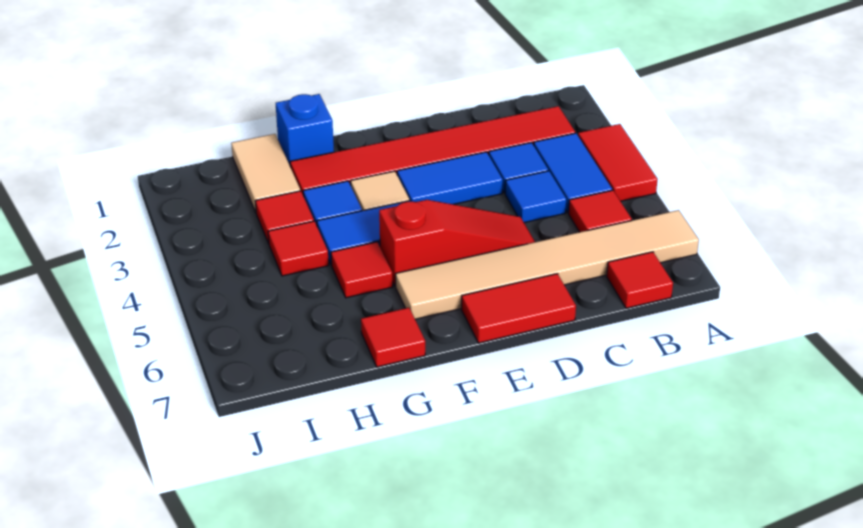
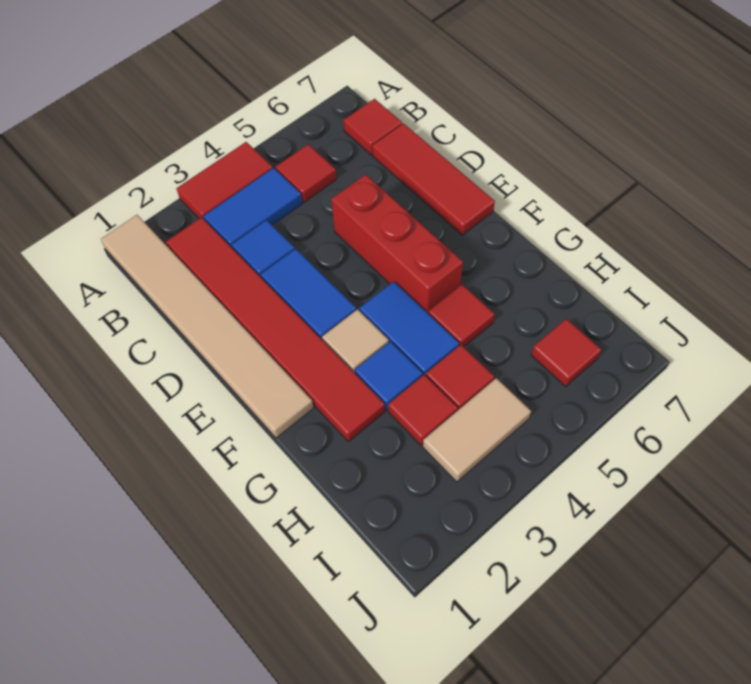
tan 1x6 tile [396,210,699,319] -> tan 1x6 tile moved to [101,215,313,438]
blue 1x1 tile [505,171,566,223] -> none
red 1x3 slope [379,200,535,287] -> red 1x3 brick [331,174,463,313]
red 1x2 tile [462,274,576,343] -> red 1x3 tile [372,123,495,235]
blue 1x1 brick [276,94,334,167] -> none
red 1x1 tile [361,308,425,367] -> red 1x1 tile moved to [531,319,601,386]
tan 1x2 tile [231,134,300,213] -> tan 1x2 tile moved to [423,378,531,482]

